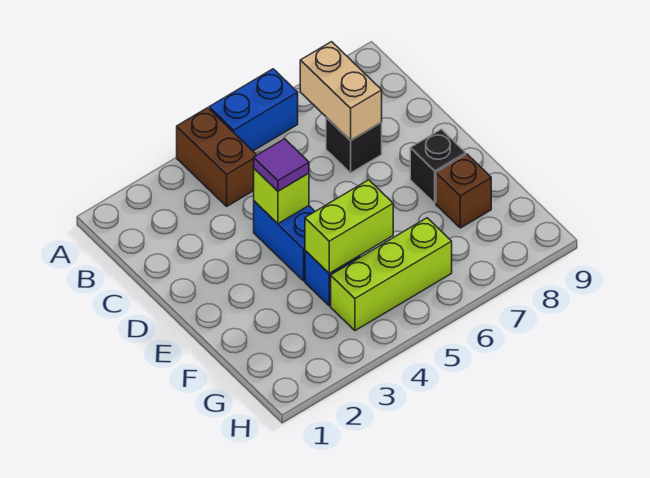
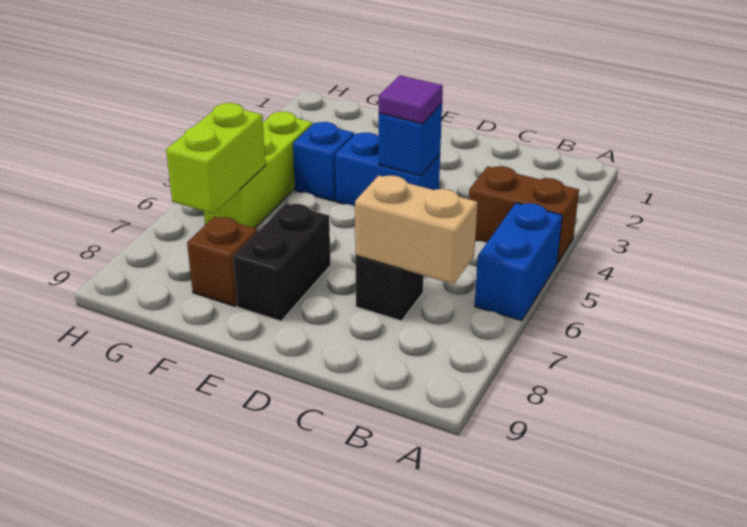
lime 1x1 brick [254,169,309,224] -> blue 1x1 brick [379,103,442,176]
black 1x1 brick [410,129,466,203] -> black 1x2 brick [233,203,331,321]
lime 1x2 brick [305,180,393,273] -> lime 1x2 brick moved to [166,103,265,214]

